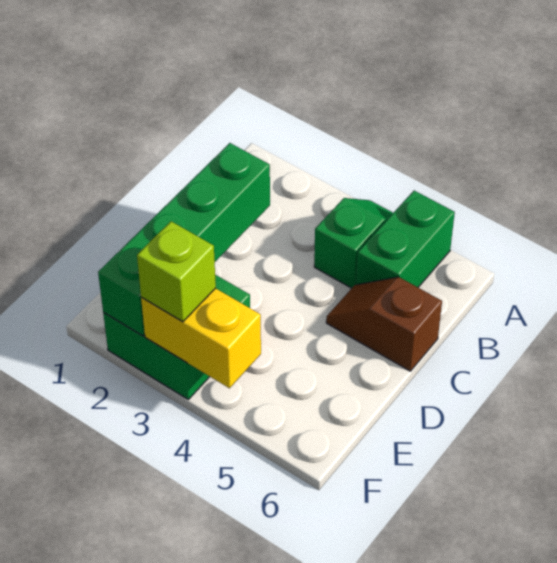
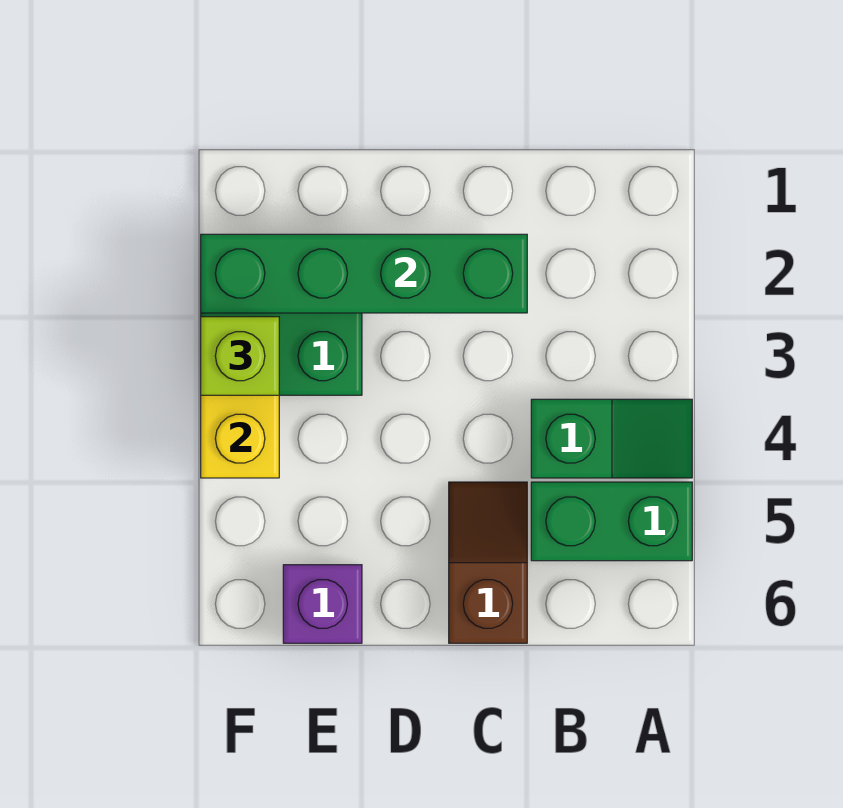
none -> purple 1x1 brick [283,565,362,643]

